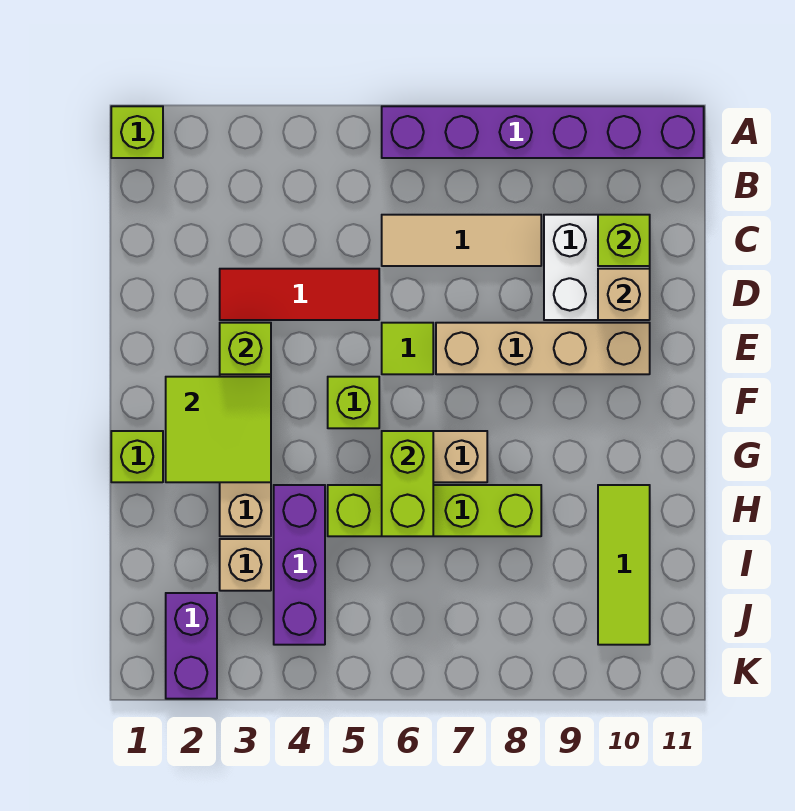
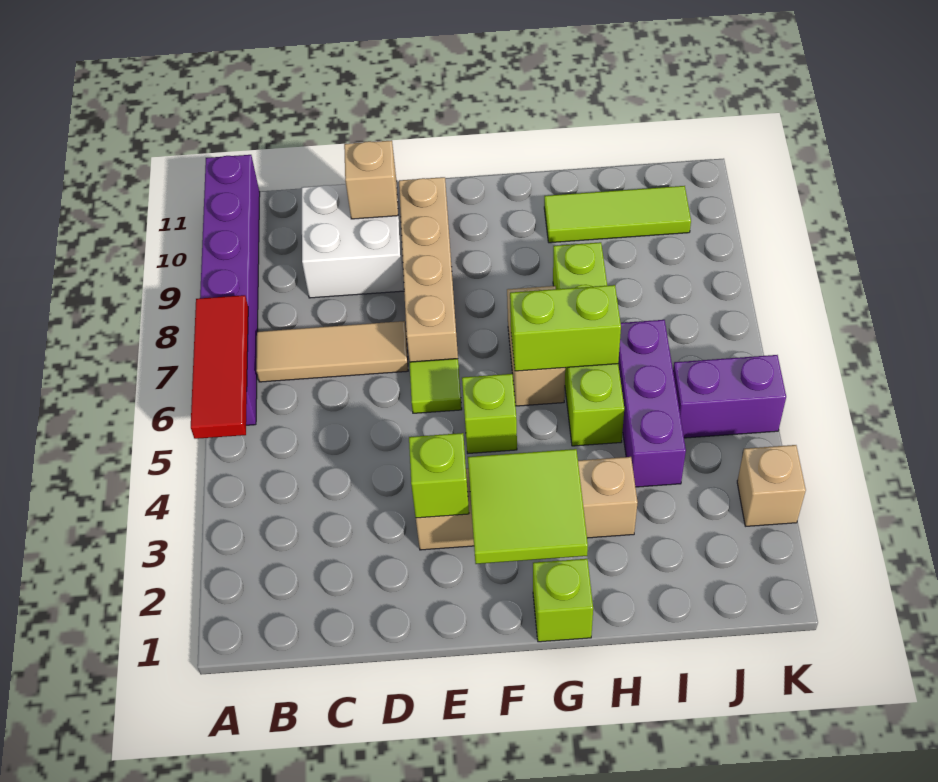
lime 1x1 brick [111,106,163,158] -> none
tan 1x3 tile [382,215,541,266] -> tan 1x3 tile turned to [256,321,408,382]
lime 1x1 brick [598,215,650,266] -> none
red 1x3 tile [220,269,379,320] -> red 1x3 tile moved to [191,295,248,439]
purple 1x3 brick [274,485,325,645] -> purple 1x3 brick turned to [618,320,686,487]
tan 1x1 brick [220,539,271,591] -> tan 1x1 brick moved to [737,445,806,526]
purple 1x2 brick [166,593,217,699] -> purple 1x2 brick moved to [673,355,786,438]

